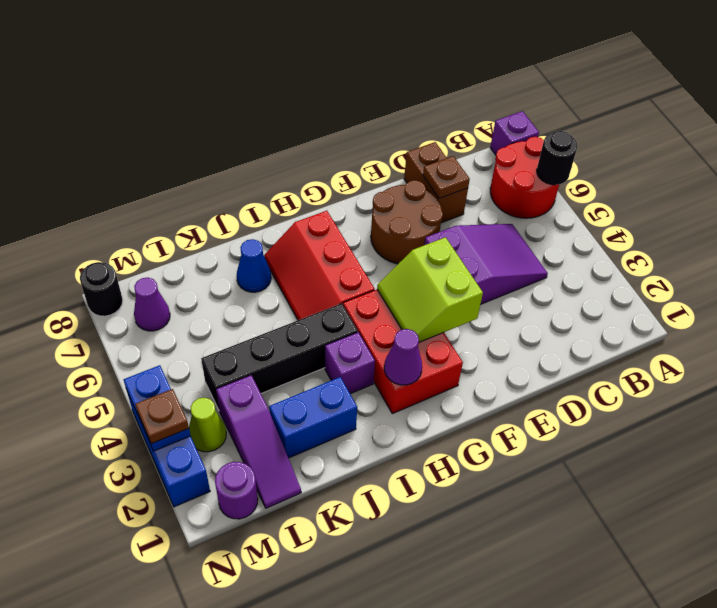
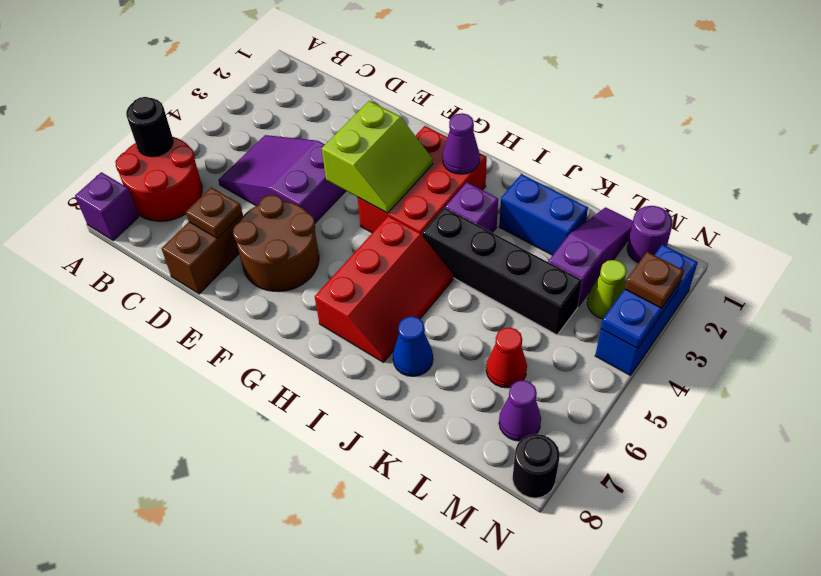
none -> red 1x1 cone [486,327,527,388]

